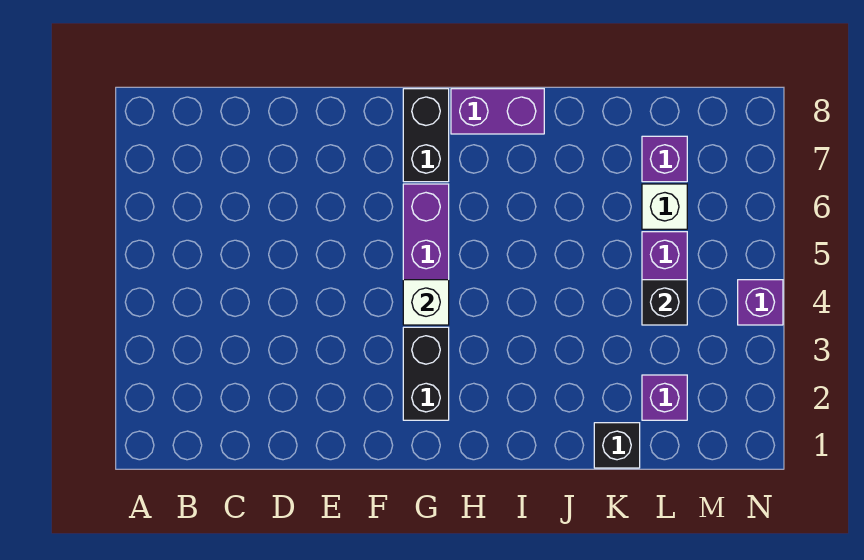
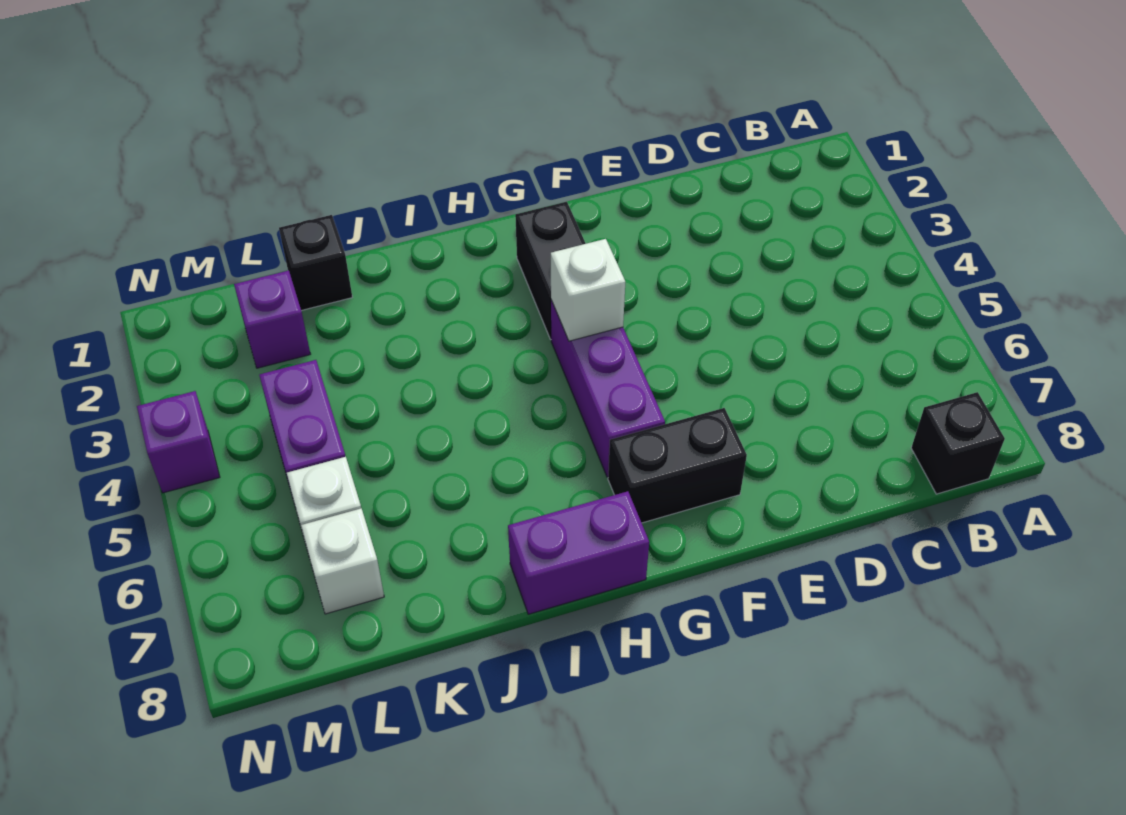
black 1x2 brick [403,89,449,182] -> black 1x2 brick turned to [608,408,747,523]
black 1x1 brick [642,280,687,325] -> black 1x1 brick moved to [911,392,1005,494]
purple 1x1 brick [642,136,687,182] -> white 1x1 brick [301,508,384,614]

